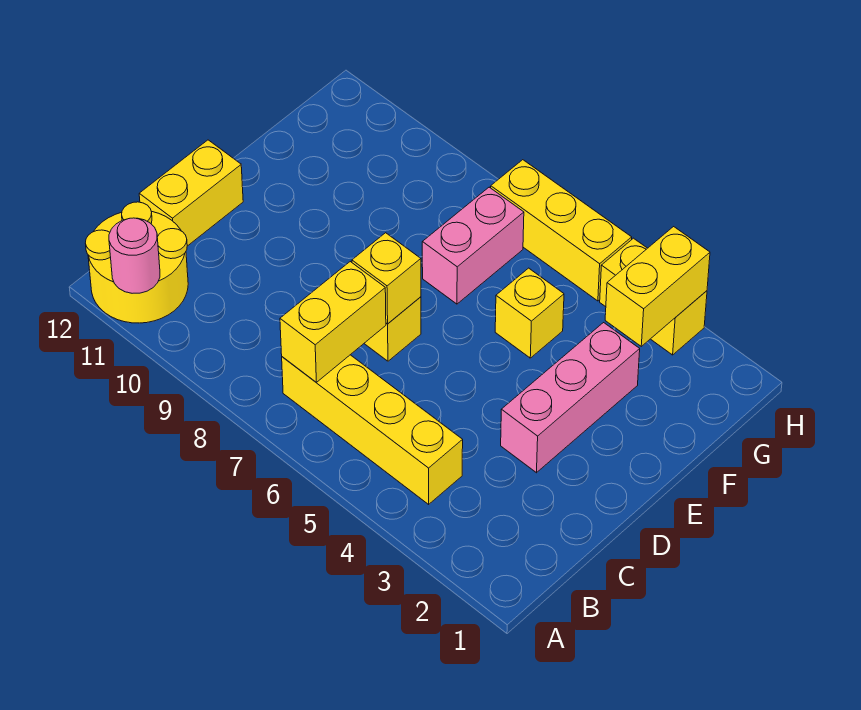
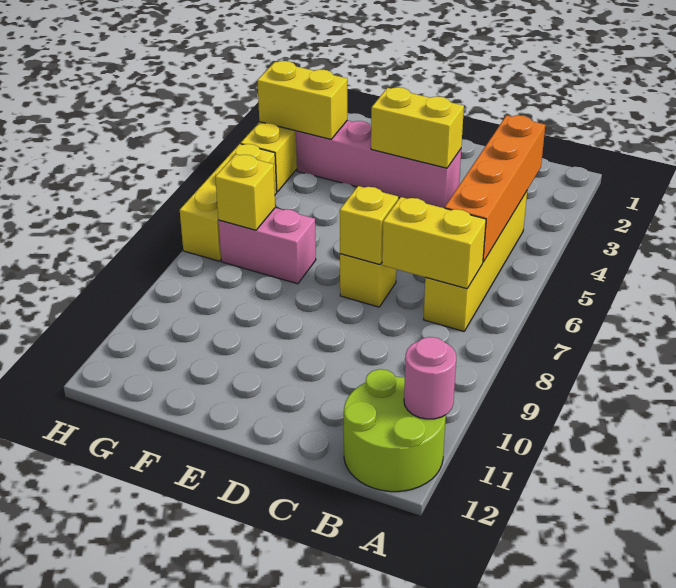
yellow 2x2 round brick [85,202,188,323] -> lime 2x2 round brick [344,369,446,492]
none -> orange 1x4 brick [445,115,545,262]
yellow 1x2 brick [139,140,243,246] -> yellow 1x2 brick moved to [371,87,464,168]
pink 1x3 brick [501,323,640,473] -> pink 1x4 brick [296,121,461,208]
yellow 1x1 brick [495,268,564,358] -> yellow 1x1 brick moved to [215,154,275,230]

